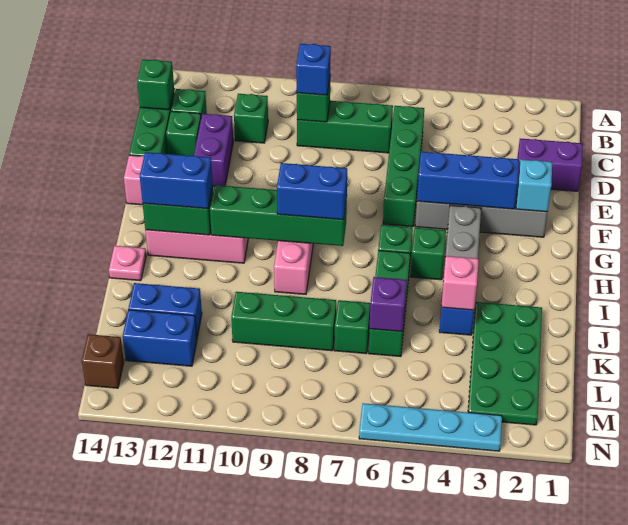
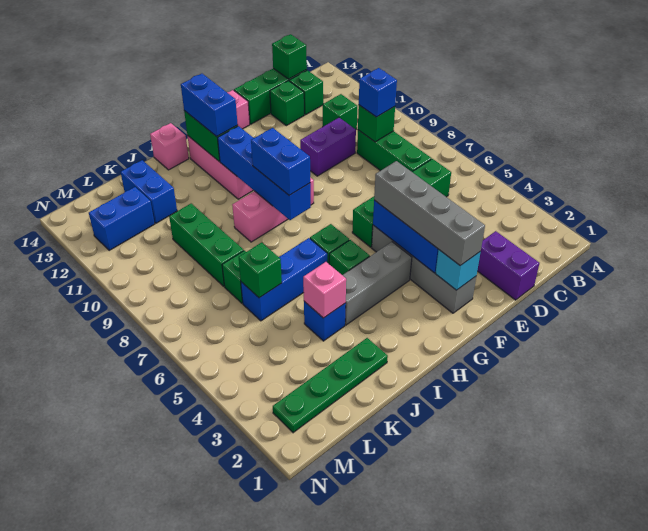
purple 1x2 brick [194,114,233,186] -> purple 1x2 brick moved to [300,118,356,176]
none -> grey 1x4 brick [374,161,485,266]
green 1x4 brick [210,185,347,246] -> blue 1x4 brick [218,126,311,220]
green 1x3 brick [369,250,410,357] -> blue 1x3 brick [241,238,327,321]
pink 1x1 plate [109,246,146,281] -> pink 1x1 brick [150,123,189,170]
green 2x4 plate [468,302,542,425] -> green 1x4 plate [273,338,388,433]
purple 1x1 brick [370,277,407,332] -> green 1x1 brick [239,243,282,298]
blue 1x2 brick [123,310,197,366] -> blue 1x2 brick turned to [89,187,155,251]
brown 1x1 brick [82,334,124,388] -> none
cyan 1x4 plate [359,403,502,451] -> none

